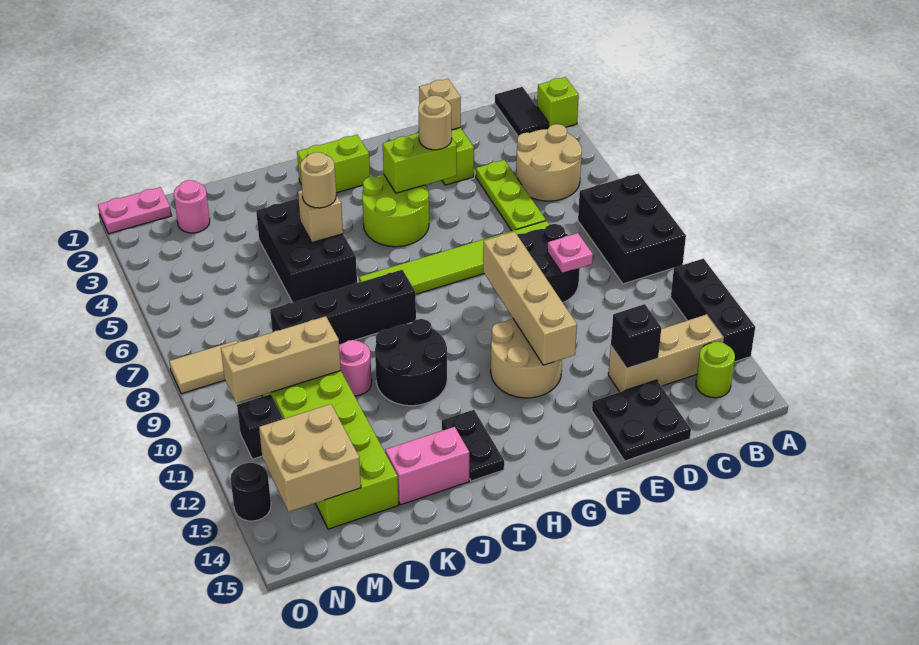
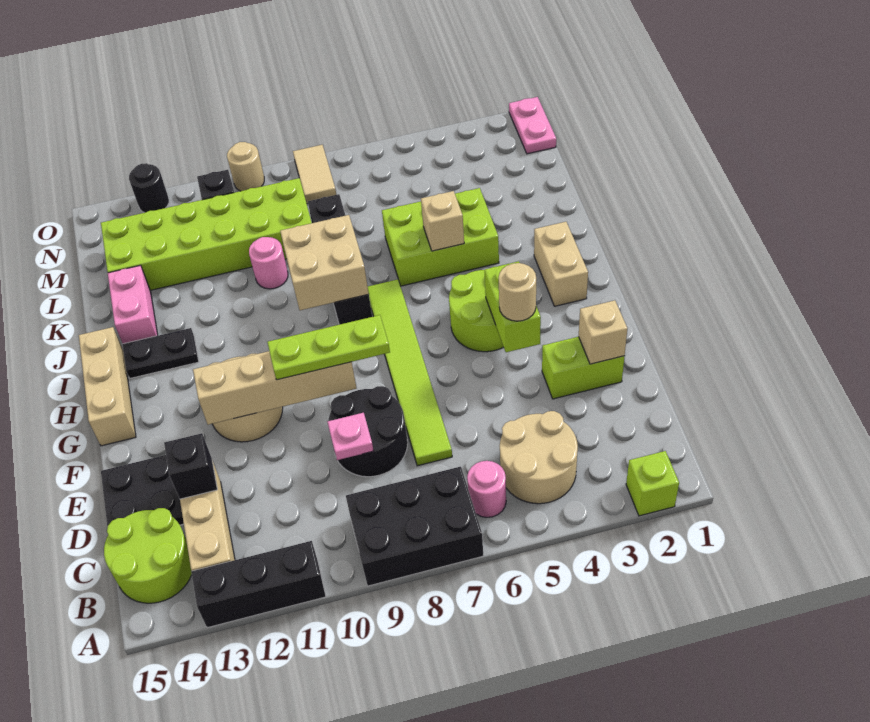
black 1x2 tile [495,87,549,136] -> none
lime 1x1 round brick [696,342,735,398] -> lime 2x2 round brick [104,508,192,603]
lime 1x3 plate [476,160,546,231] -> lime 1x3 plate moved to [267,315,390,380]
lime 1x2 brick [297,135,370,193] -> tan 1x2 brick [534,222,588,306]
black 2x2 round brick [375,319,447,406] -> none
black 2x3 brick [256,198,357,303] -> lime 2x3 brick [382,188,499,286]
tan 1x1 round brick [300,152,336,208] -> tan 1x1 round brick moved to [227,142,264,191]
tan 1x3 brick [221,316,341,403] -> tan 1x3 brick moved to [79,327,136,446]
pink 1x1 round brick [174,180,210,233] -> pink 1x1 round brick moved to [467,461,506,517]
tan 2x2 brick [259,404,361,512] -> tan 2x2 brick moved to [280,215,369,310]

